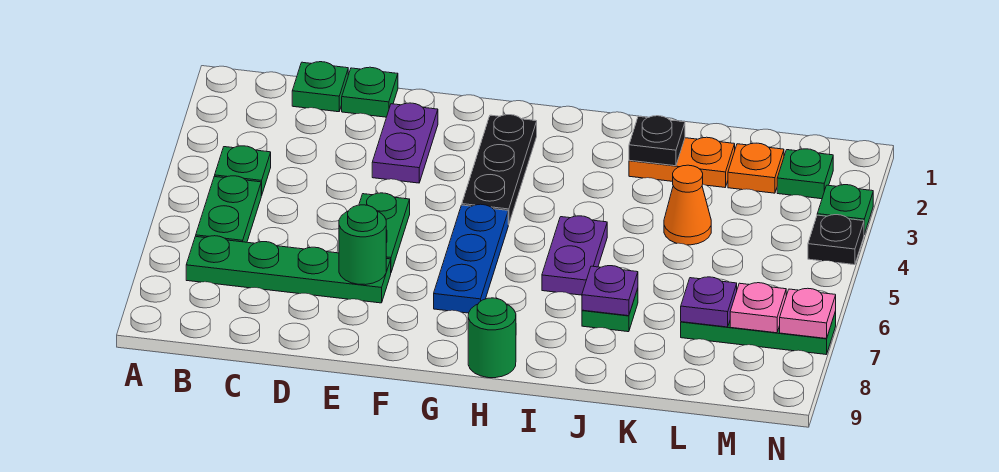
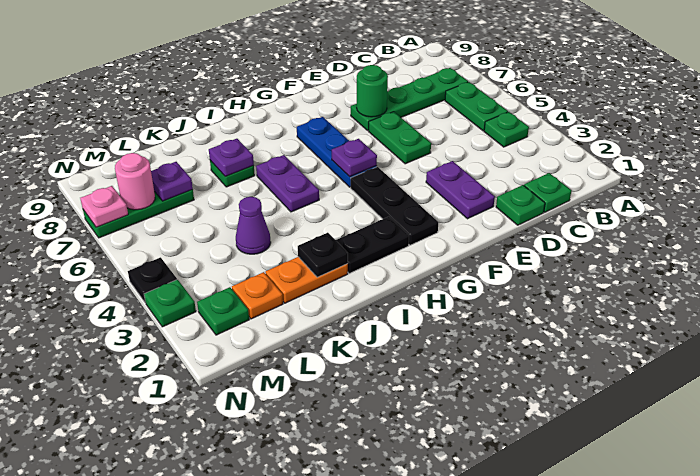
none -> purple 1x1 plate [332,139,377,177]
none -> black 1x2 plate [336,217,409,273]
green 1x1 round brick [468,298,516,378] -> none
orange 1x1 cone [664,165,711,245] -> purple 1x1 cone [236,197,271,254]
pink 1x1 plate [730,283,786,333] -> pink 1x1 round brick [115,153,155,210]

